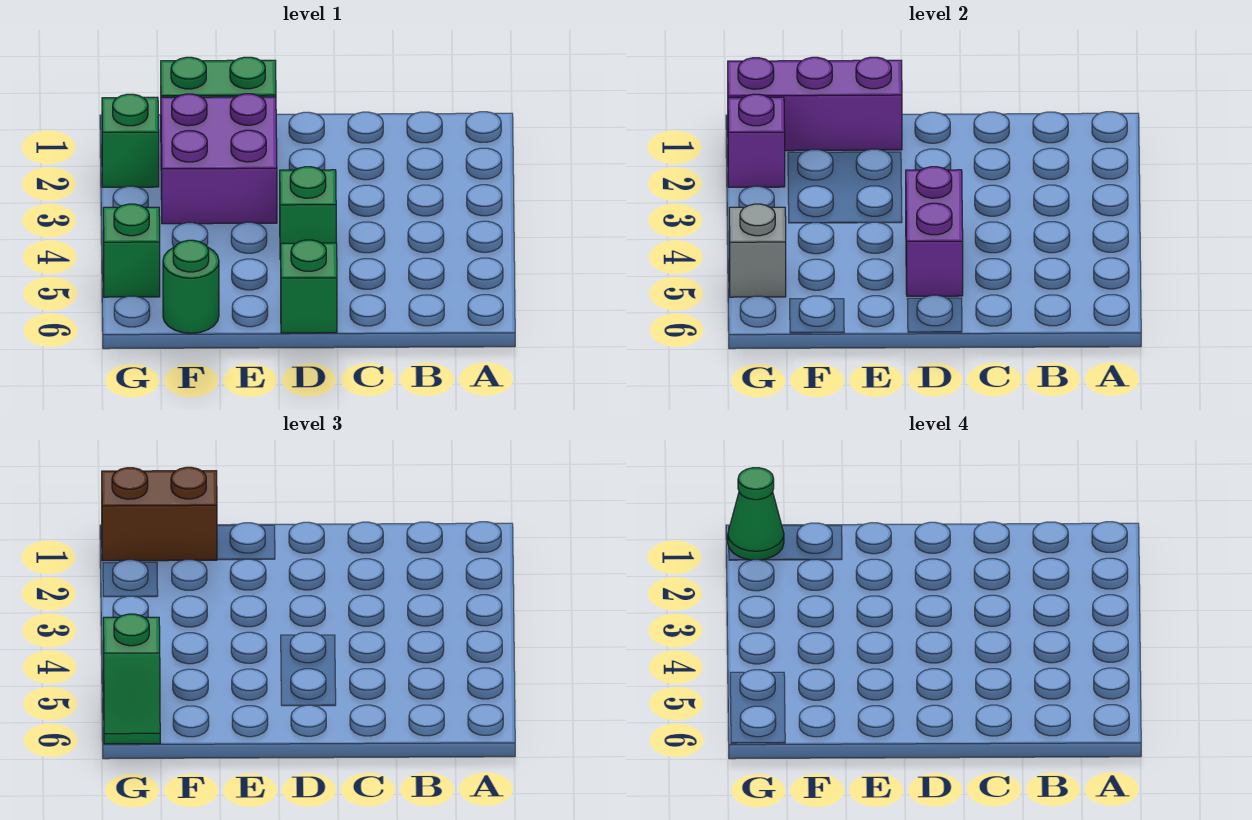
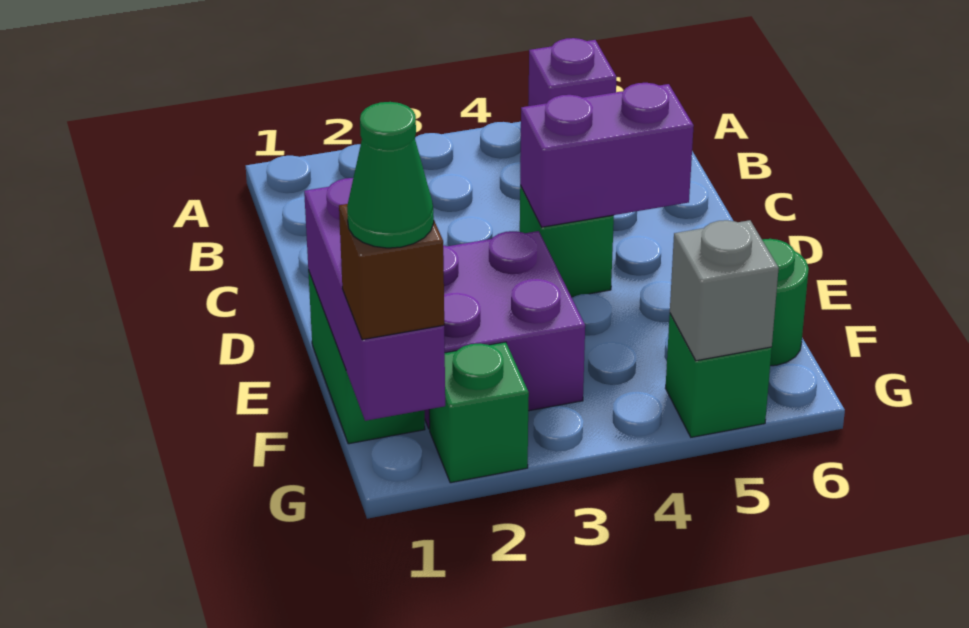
green 1x1 brick [281,240,337,333] -> none
brown 1x2 brick [102,467,217,561] -> brown 1x1 brick [339,204,444,340]
purple 1x1 brick [728,94,785,187] -> purple 1x1 brick moved to [528,38,617,106]
green 1x2 slope [103,614,160,744] -> none

